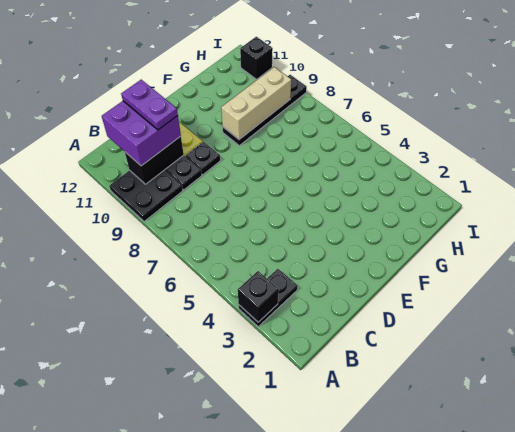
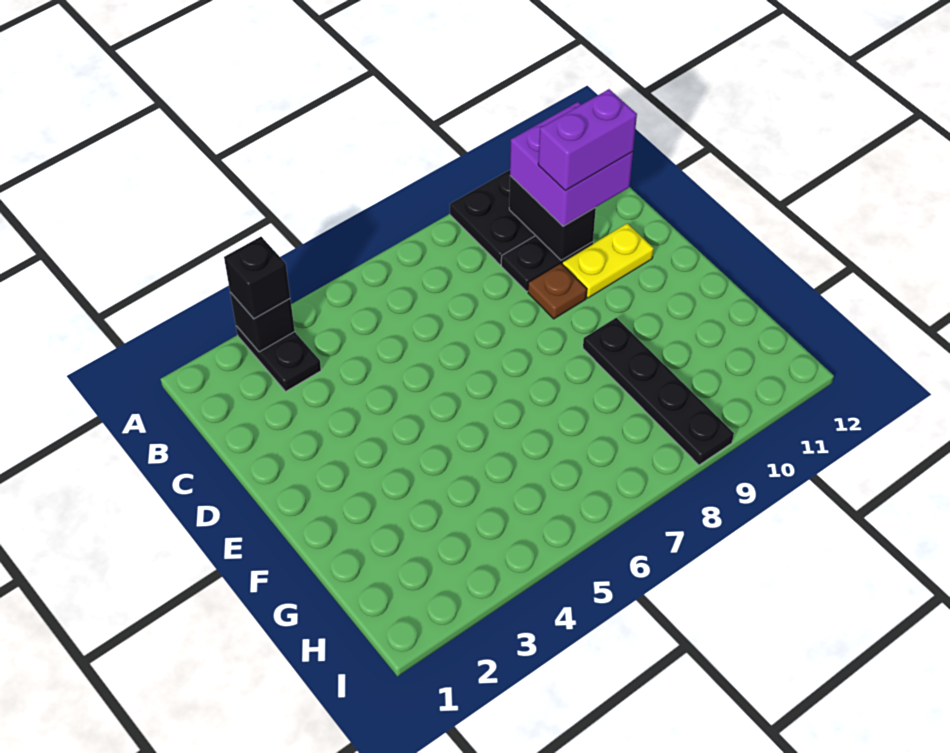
purple 1x2 plate [121,80,178,130] -> purple 1x2 brick [538,89,637,191]
black 1x1 plate [186,142,220,175] -> brown 1x1 plate [528,263,587,319]
tan 1x3 brick [221,67,291,140] -> none
black 1x1 brick [240,37,273,79] -> black 1x1 brick moved to [224,237,290,319]

